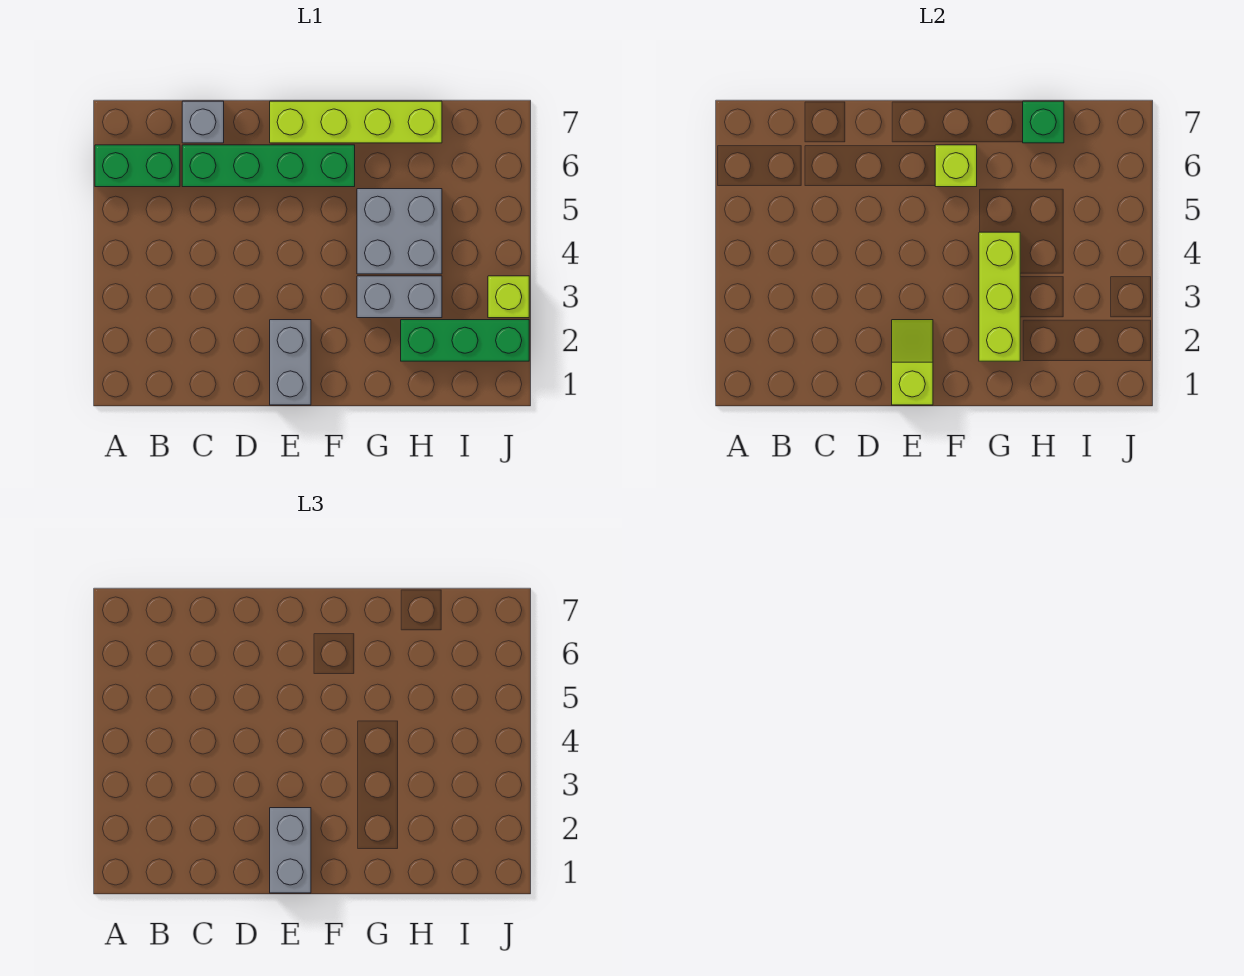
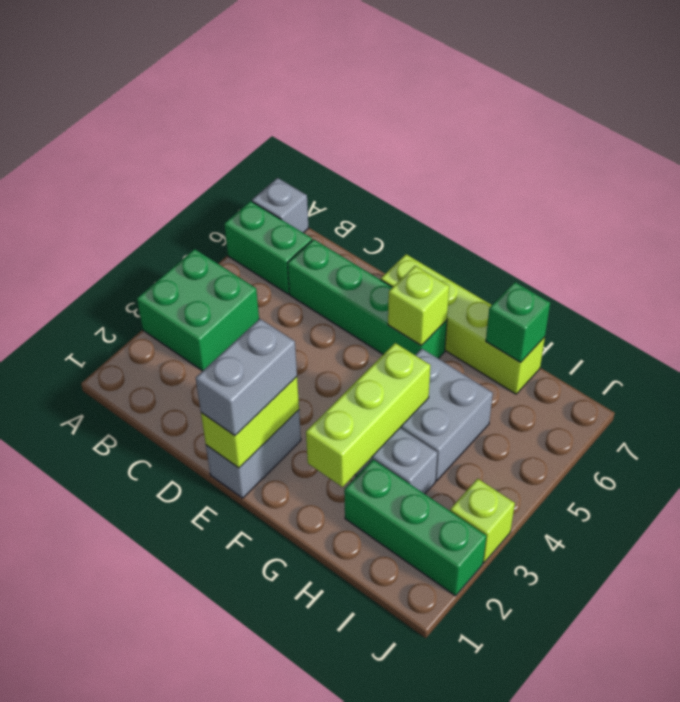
none -> green 2x2 brick [137,249,259,371]
grey 1x1 brick [182,101,224,143] -> grey 1x1 brick moved to [252,178,308,233]
lime 1x2 slope [892,320,933,405] -> lime 1x2 brick [201,377,299,468]

